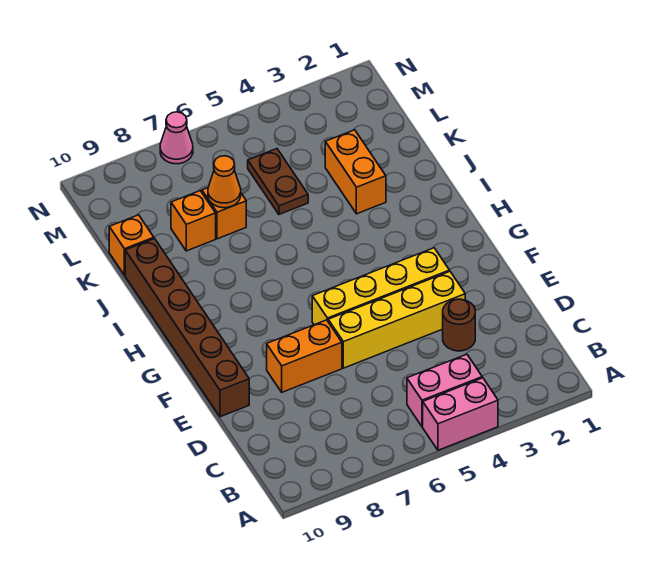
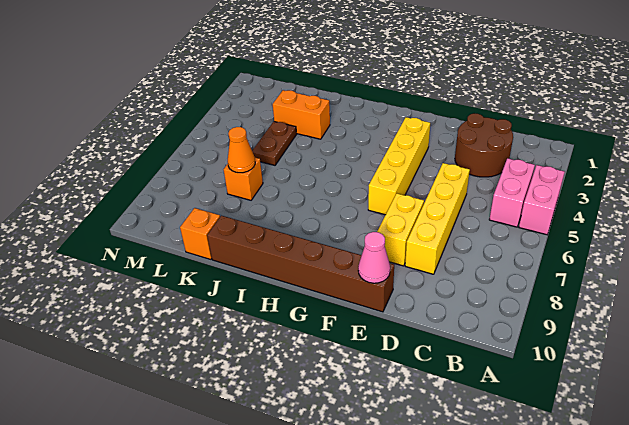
brown 1x1 round brick [443,299,475,351] -> brown 2x2 round brick [455,113,513,177]
yellow 1x4 brick [328,271,465,368] -> yellow 1x4 brick moved to [405,163,470,274]
orange 1x2 brick [267,320,342,392] -> yellow 1x2 brick [377,193,424,266]
brown 1x2 plate [248,149,308,214] -> brown 1x2 plate turned to [252,122,297,165]
orange 1x1 brick [171,191,216,251] -> none
pink 1x1 cone [160,112,193,164] -> pink 1x1 cone moved to [358,232,390,283]

